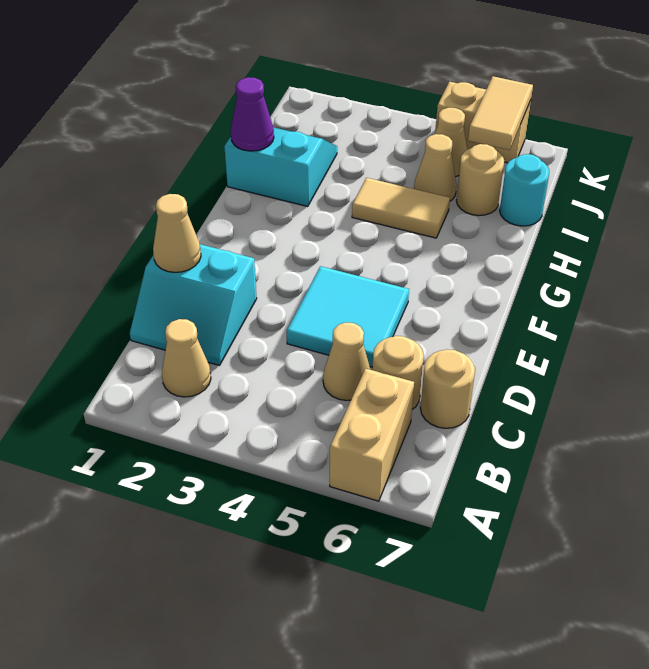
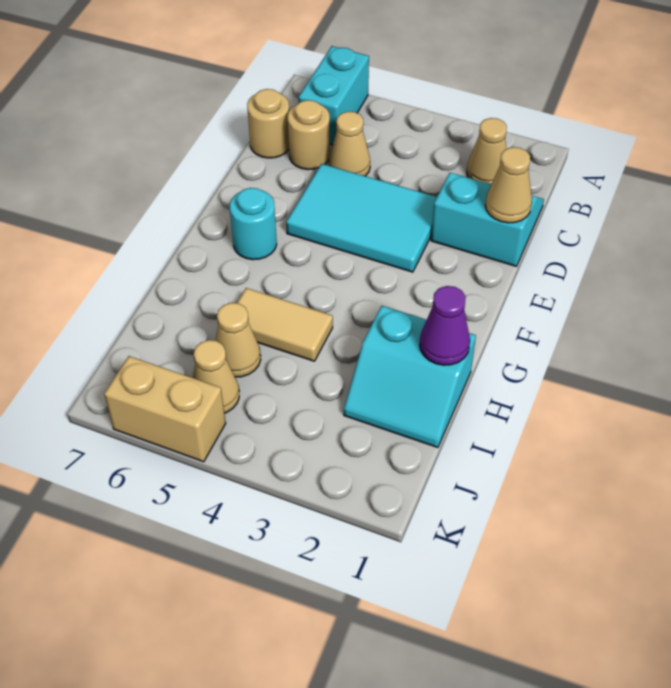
tan 1x2 brick [330,369,414,501] -> cyan 1x2 brick [299,46,369,145]
cyan 2x2 tile [287,266,409,367] -> cyan 2x3 tile [286,164,437,272]
tan 1x1 round brick [456,144,504,216] -> none
cyan 1x1 round brick [500,154,549,226] -> cyan 1x1 round brick moved to [230,188,277,260]
tan 1x2 tile [468,76,533,150] -> none

